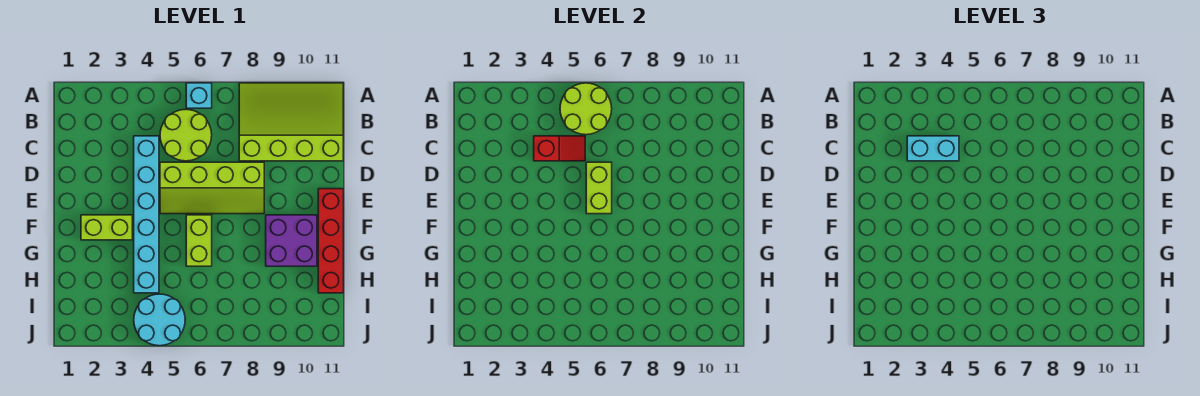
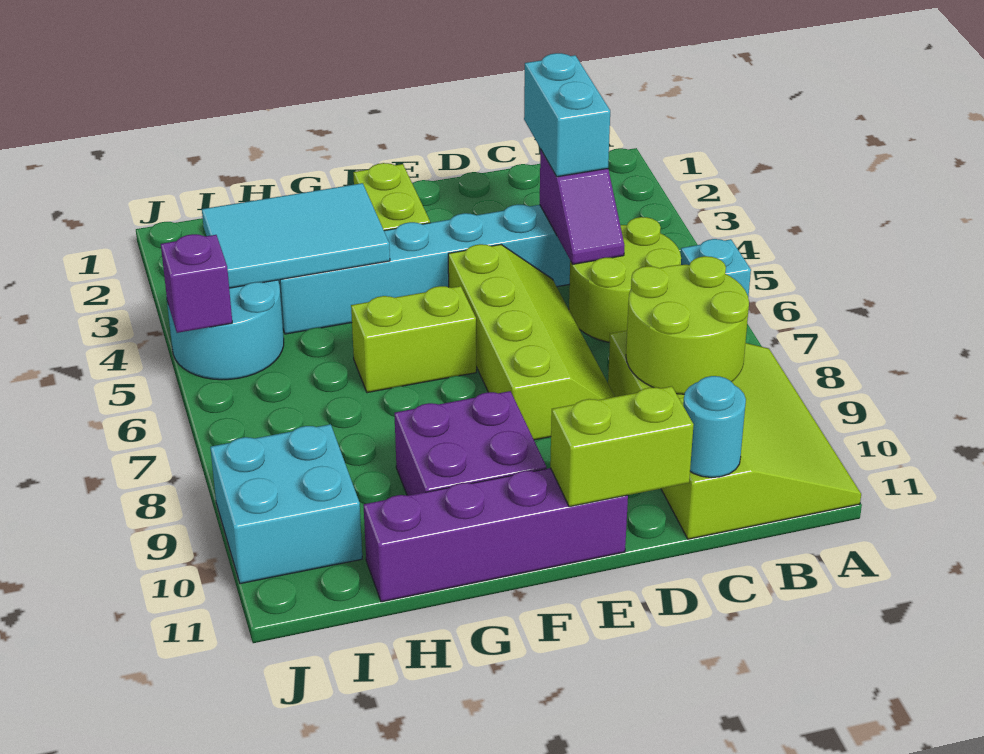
lime 2x2 round brick [560,83,612,135] -> lime 2x2 round brick moved to [626,256,749,394]
red 1x2 slope [534,136,585,161] -> purple 1x2 slope [540,149,625,264]
none -> cyan 1x1 round brick [683,376,746,478]
lime 2x4 slope [160,162,264,214] -> lime 2x4 slope turned to [448,244,615,440]
lime 1x2 brick [586,162,612,214] -> lime 1x2 brick moved to [550,386,694,507]
red 1x4 brick [318,189,343,293] -> purple 1x4 brick [363,468,628,602]
none -> cyan 2x3 tile [202,183,390,288]
none -> cyan 2x2 brick [210,424,362,584]
none -> purple 1x1 brick [161,234,232,333]

